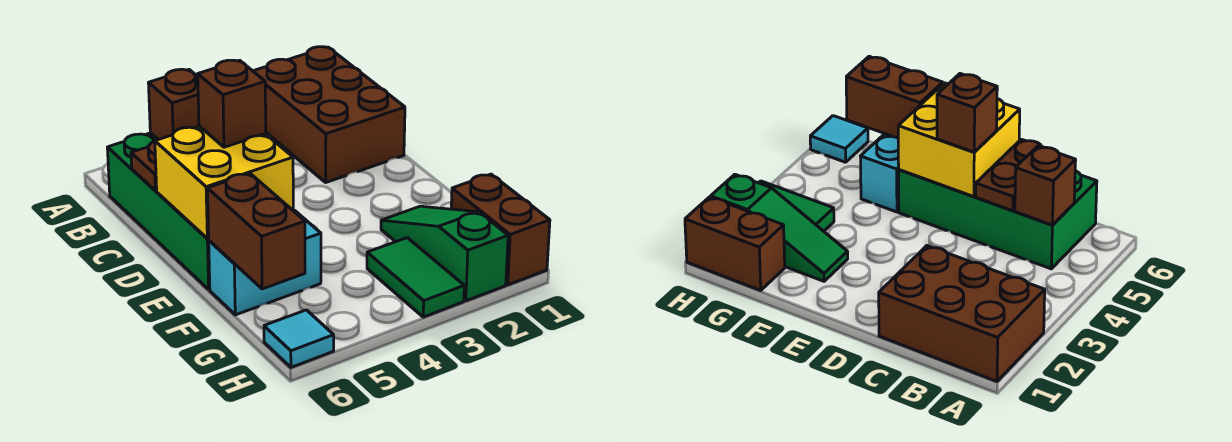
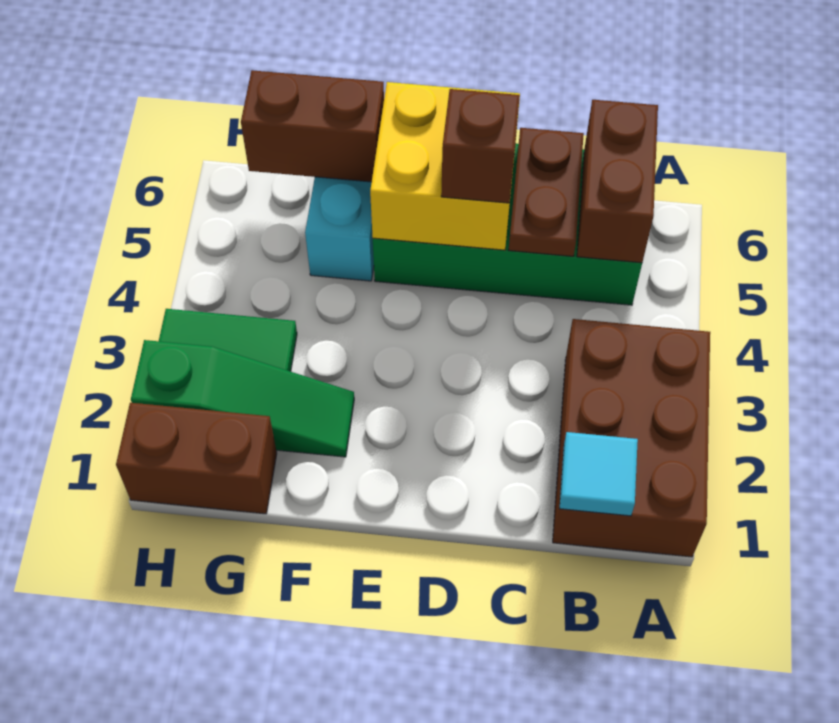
brown 2x3 brick [253,47,405,182] -> brown 2x3 brick turned to [553,319,710,557]
brown 1x1 brick [148,69,199,140] -> brown 1x2 brick [577,100,658,263]
cyan 1x1 tile [264,310,334,367] -> cyan 1x1 tile moved to [560,432,638,516]

